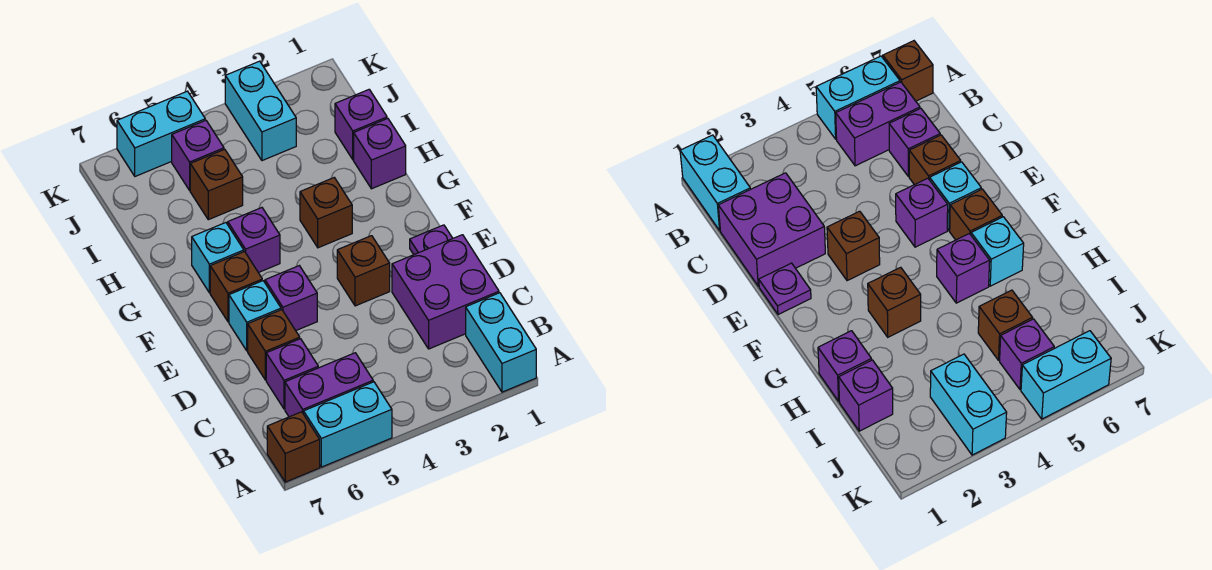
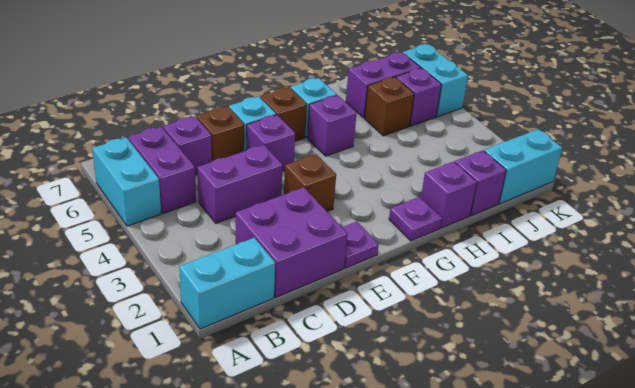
brown 1x1 brick [267,412,320,482] -> none
none -> purple 1x2 brick [197,145,282,223]
none -> purple 1x1 plate [389,197,442,241]
brown 1x1 brick [300,178,352,248] -> none
none -> purple 1x2 brick [346,52,421,118]
cyan 1x2 brick [225,61,296,161] -> cyan 1x2 brick moved to [484,129,562,204]

